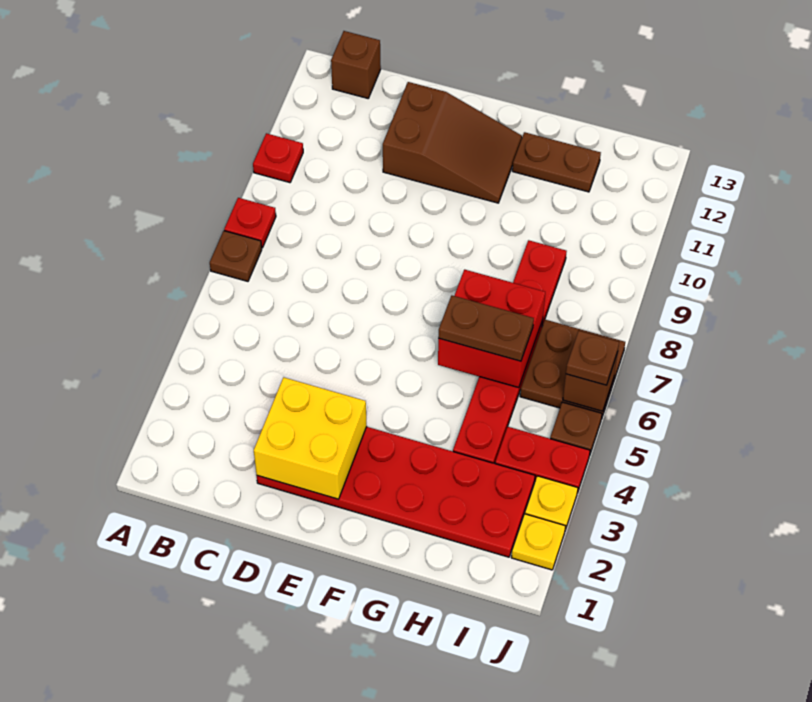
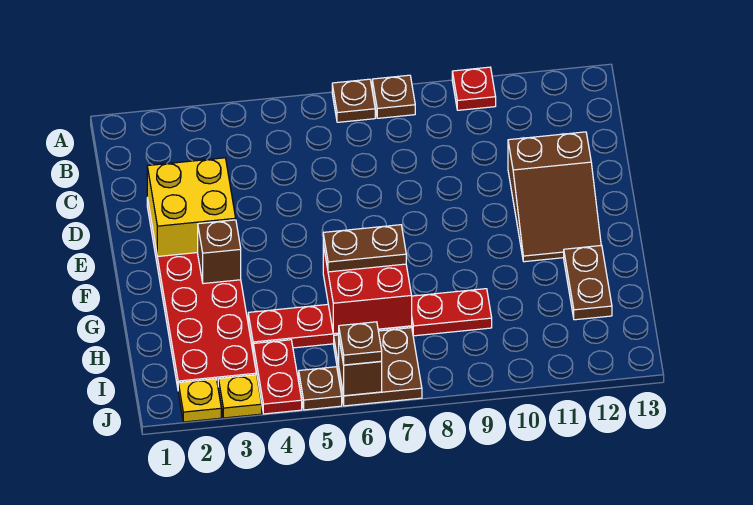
red 1x1 plate [224,198,276,248] -> brown 1x1 plate [372,75,415,118]
brown 1x1 brick [331,31,381,98] -> brown 1x1 brick moved to [198,220,241,284]
brown 1x2 plate [438,296,534,361] -> brown 1x2 plate turned to [323,225,406,272]

